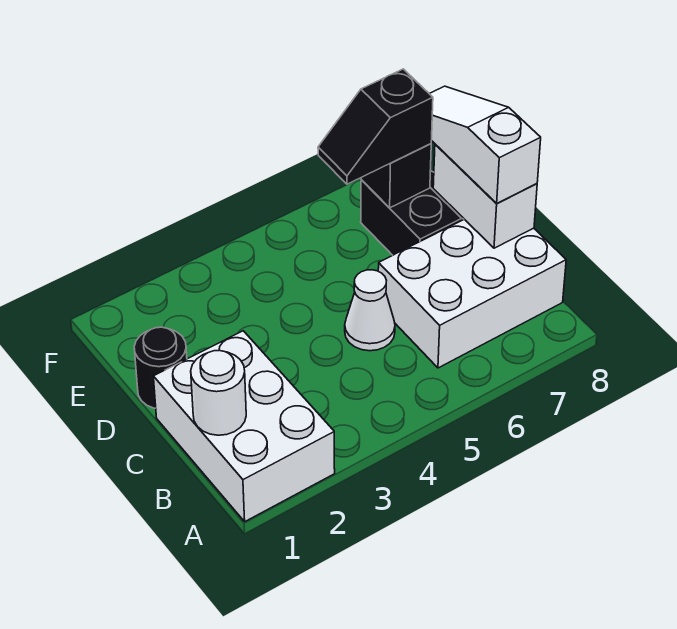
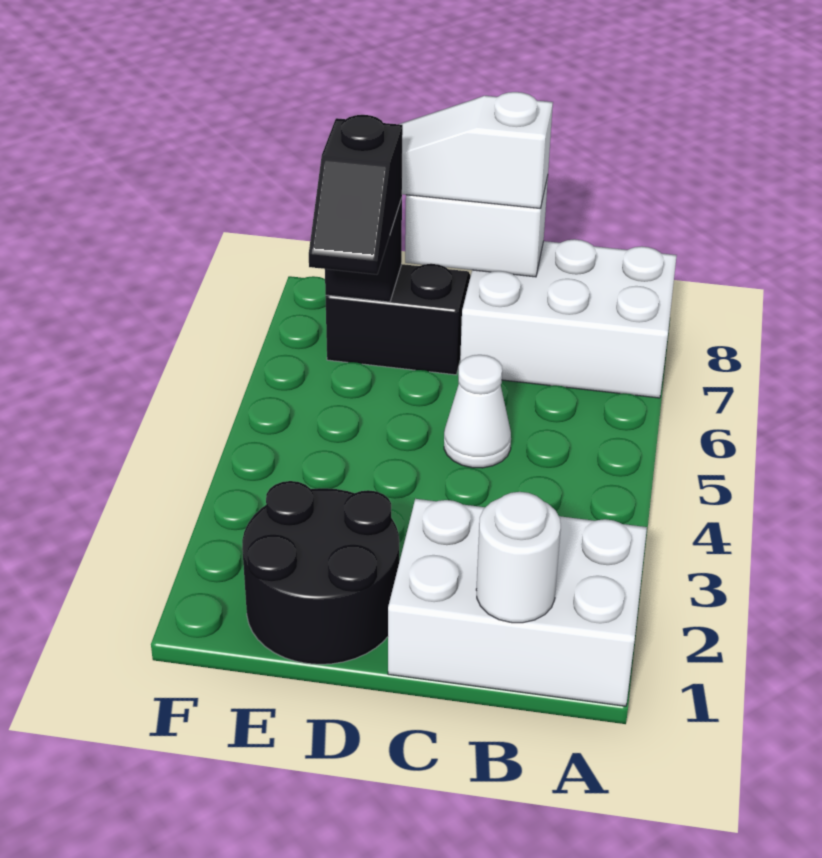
white 2x3 brick [378,219,566,368] -> white 2x3 brick turned to [460,239,677,398]
black 1x1 round brick [134,327,187,408] -> black 2x2 round brick [242,481,399,664]

